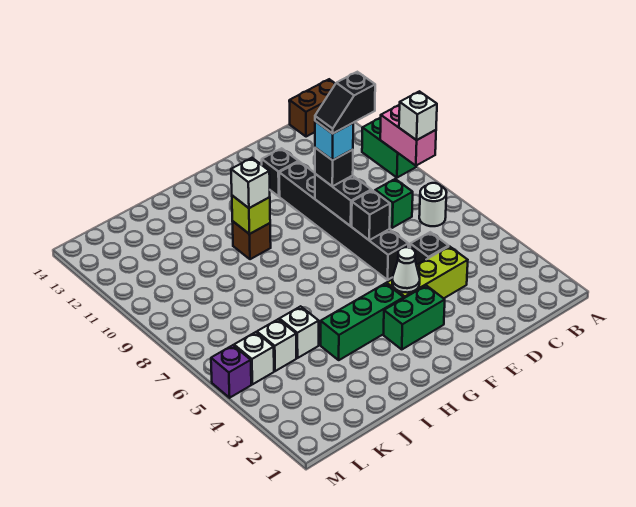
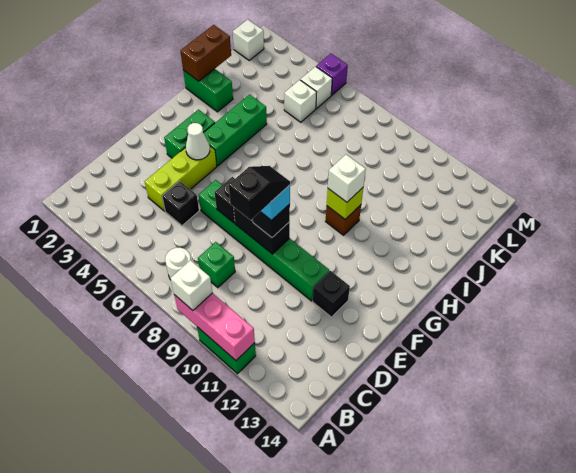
pink 1x2 brick [380,105,436,166] -> pink 1x3 brick [174,293,255,360]
brown 1x2 brick [289,79,335,137] -> brown 1x2 brick moved to [180,25,231,81]
black 1x6 brick [279,162,408,280] -> green 1x6 brick [199,180,329,301]
none -> green 1x2 brick [183,69,233,112]
white 1x1 brick [279,306,319,358] -> white 1x1 brick moved to [233,19,264,60]

